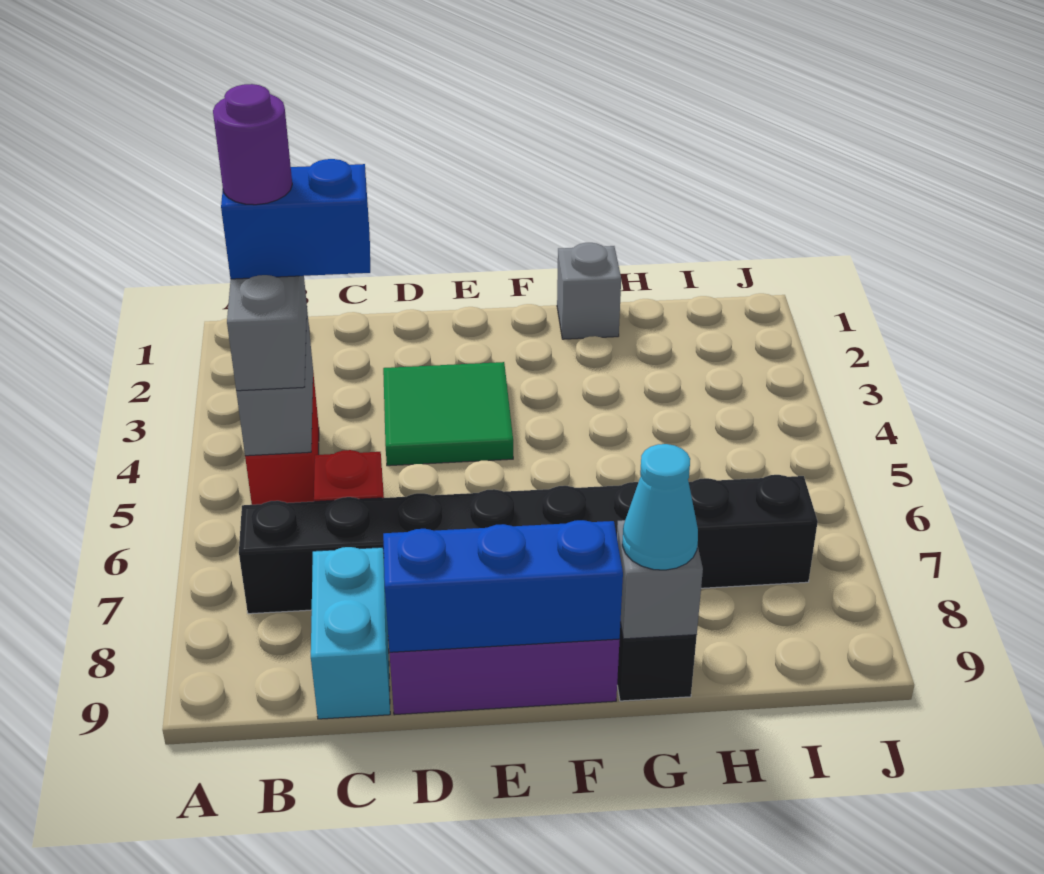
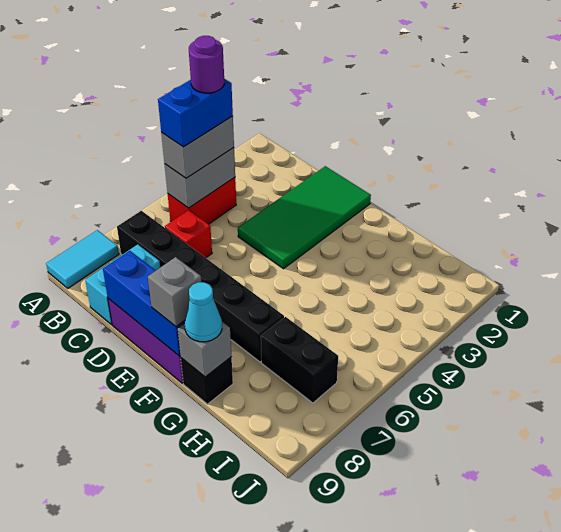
none -> cyan 1x2 tile [46,230,119,288]
blue 1x2 brick [221,159,370,279] -> blue 1x2 brick turned to [158,79,233,147]
green 2x2 tile [383,362,513,466] -> green 2x4 tile [238,166,371,269]
grey 1x1 brick [557,243,621,339] -> grey 1x1 brick moved to [148,257,201,327]

